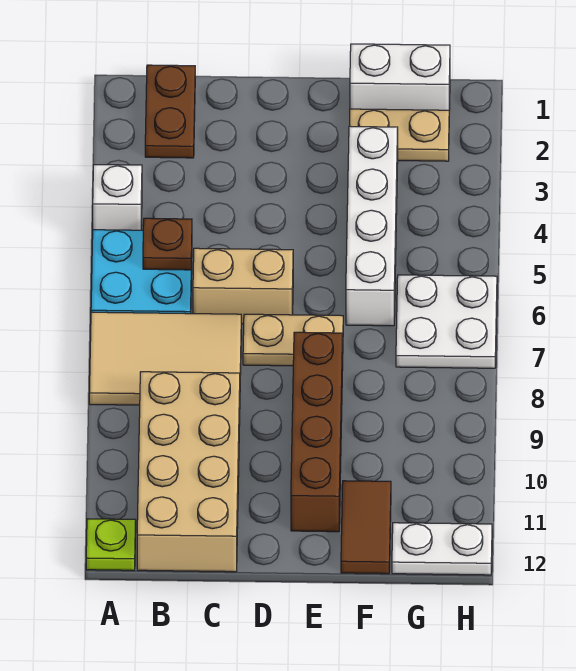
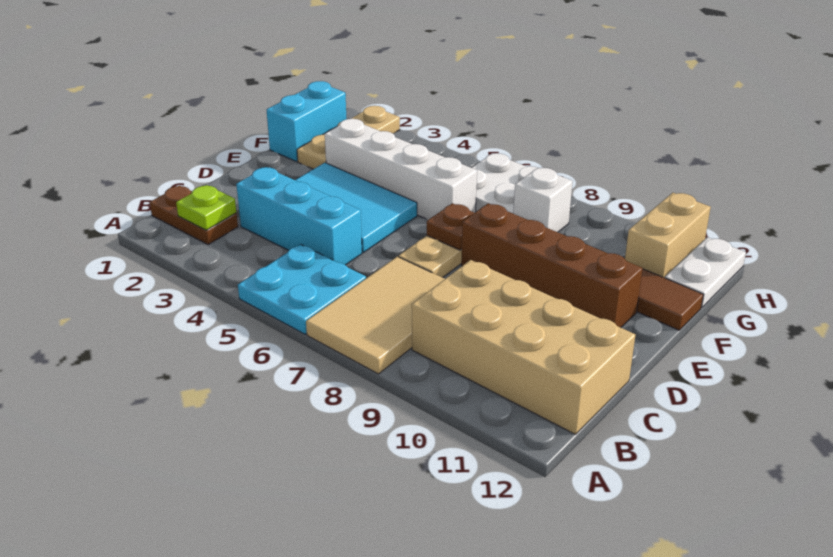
white 1x1 brick [93,165,142,230] -> white 1x1 brick moved to [513,168,573,232]
lime 1x1 plate [86,519,136,570] -> lime 1x1 plate moved to [176,185,236,230]
brown 1x1 plate [143,218,192,270] -> brown 1x1 plate moved to [427,203,474,250]
none -> cyan 1x3 brick [236,167,362,265]
tan 1x2 brick [193,248,293,324] -> tan 1x2 brick moved to [625,193,711,278]
none -> cyan 2x3 tile [295,163,417,252]
white 1x2 brick [350,44,450,110] -> cyan 1x2 brick [267,81,346,162]
tan 1x2 plate [350,109,449,161] -> tan 1x3 plate [297,106,400,169]

